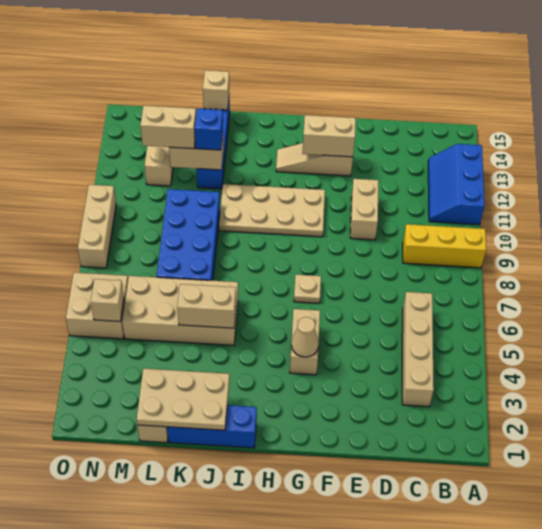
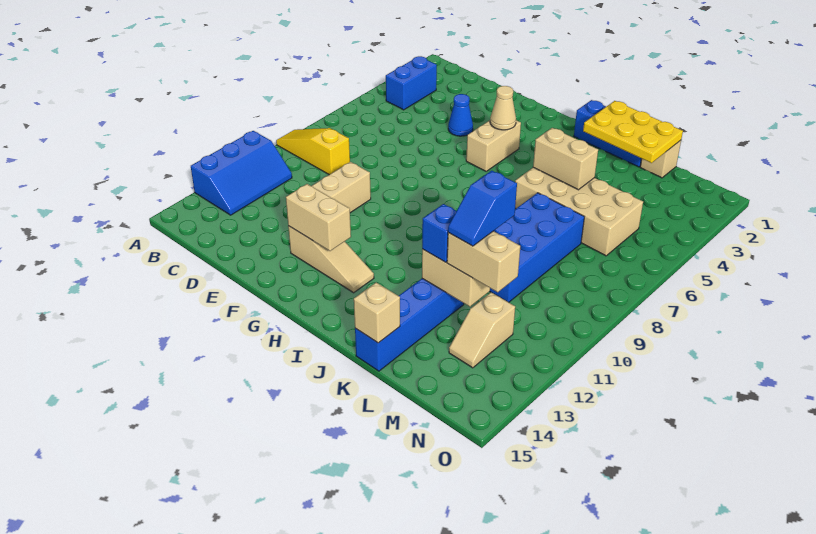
yellow 1x3 brick [403,224,486,268] -> yellow 1x3 slope [276,128,350,175]
none -> blue 1x2 brick [386,56,437,110]
tan 1x4 brick [402,292,434,407] -> none
none -> blue 1x1 cone [448,94,473,136]
tan 1x1 plate [294,275,321,303] -> none
tan 2x4 plate [219,184,325,237] -> none
tan 2x3 plate [137,368,230,430] -> yellow 2x3 plate [583,101,683,163]
none -> blue 1x2 slope [448,171,517,246]
tan 2x2 brick [66,272,128,339] -> none
tan 1x1 brick [91,279,124,321] -> none
tan 1x3 brick [78,185,116,268] -> none

